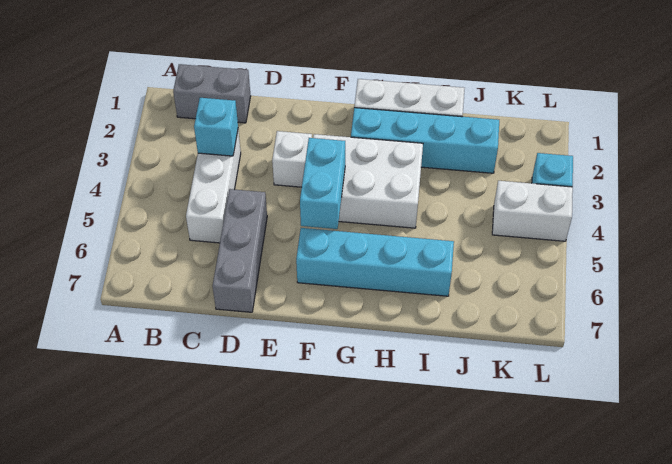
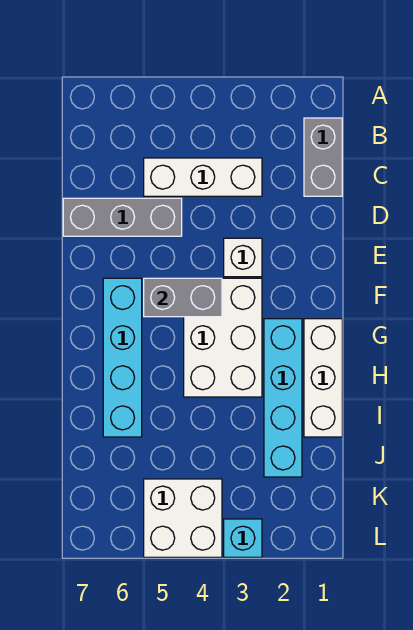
cyan 1x1 brick [194,98,238,156] -> none
cyan 1x2 brick [300,138,345,229] -> grey 1x2 brick [144,278,222,317]
white 1x2 brick [492,181,573,241] -> white 2x2 brick [144,479,222,557]

